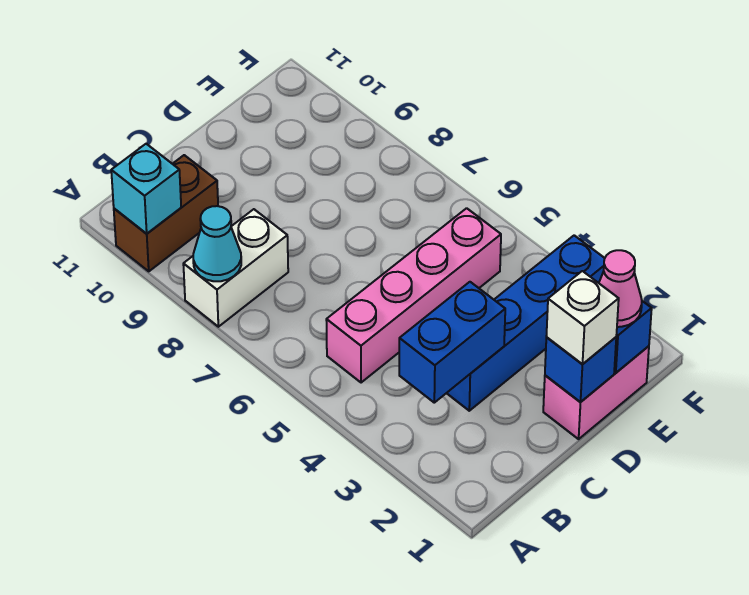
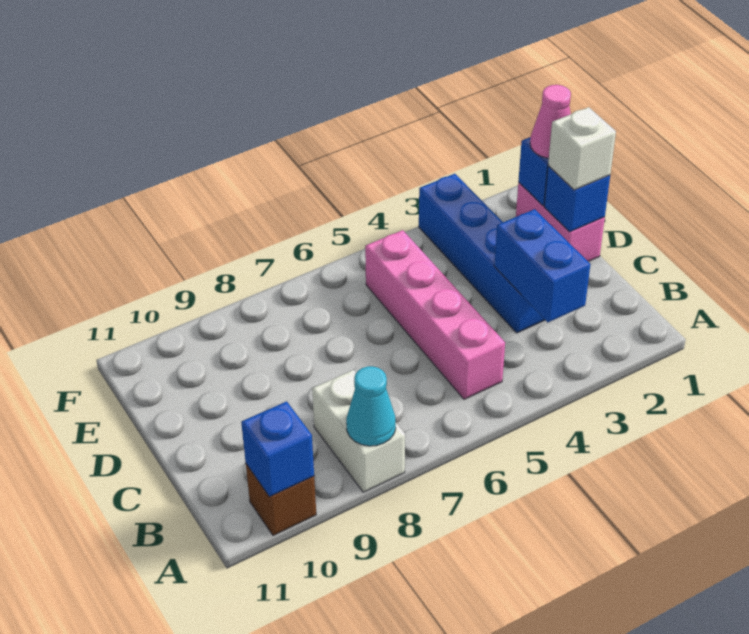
brown 1x2 brick [114,155,218,271] -> brown 1x1 brick [246,464,316,535]
cyan 1x1 brick [111,144,181,234] -> blue 1x1 brick [241,401,314,497]

